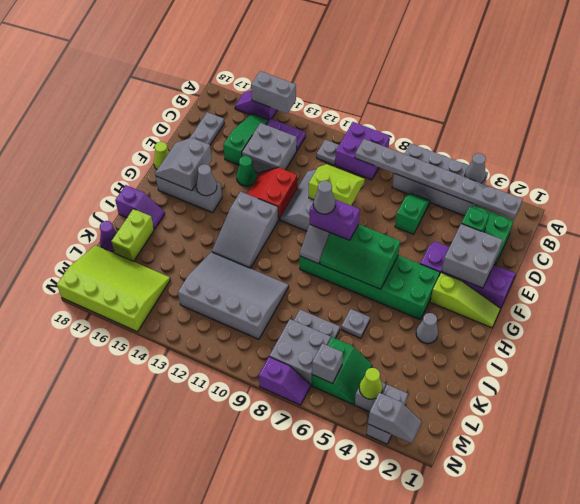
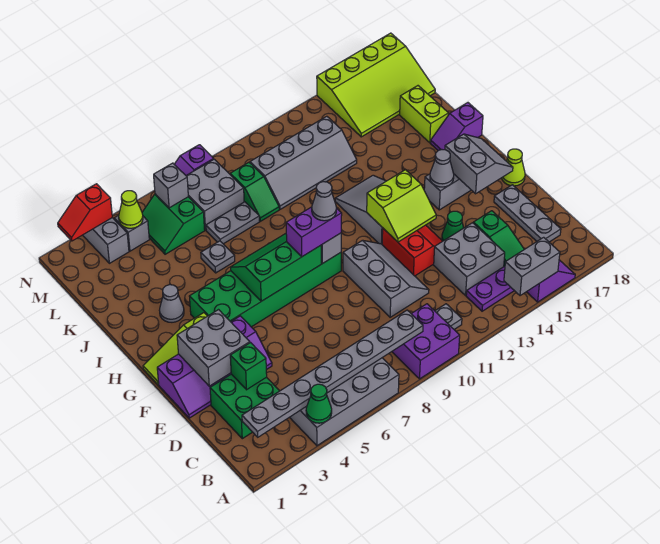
grey 1x1 cone [465,153,486,183] -> green 1x1 cone [306,384,332,423]
green 1x2 slope [395,194,430,234] -> green 1x2 slope moved to [230,162,279,221]
lime 2x2 slope [309,164,365,205] -> lime 2x2 slope moved to [367,170,436,242]
grey 3x4 slope [178,252,289,339] -> grey 2x4 slope [250,116,357,209]
purple 1x1 cone [100,221,117,251] -> none
grey 1x2 slope [368,393,422,443] -> red 1x2 slope [58,184,112,241]

